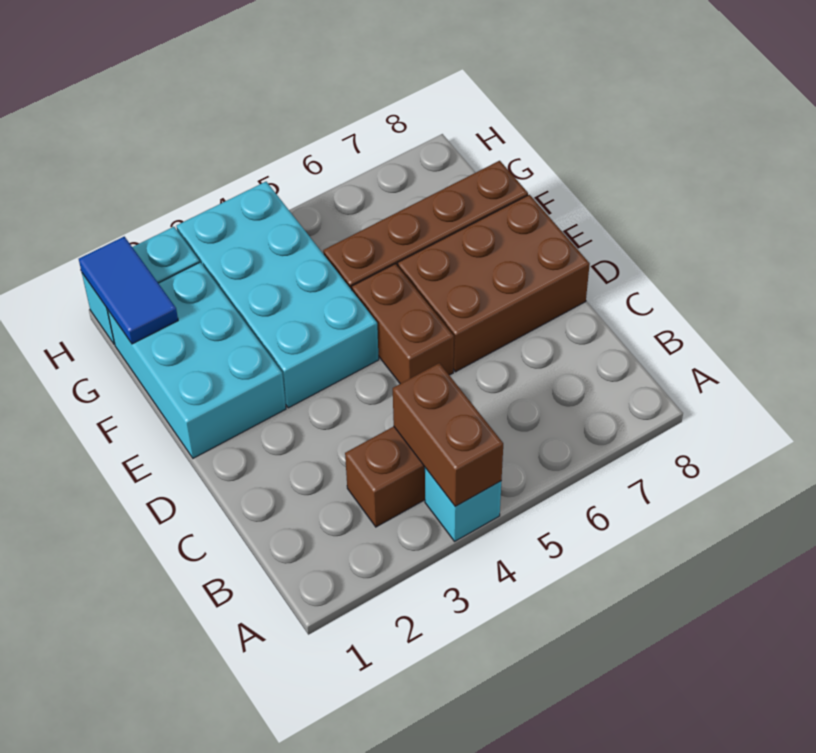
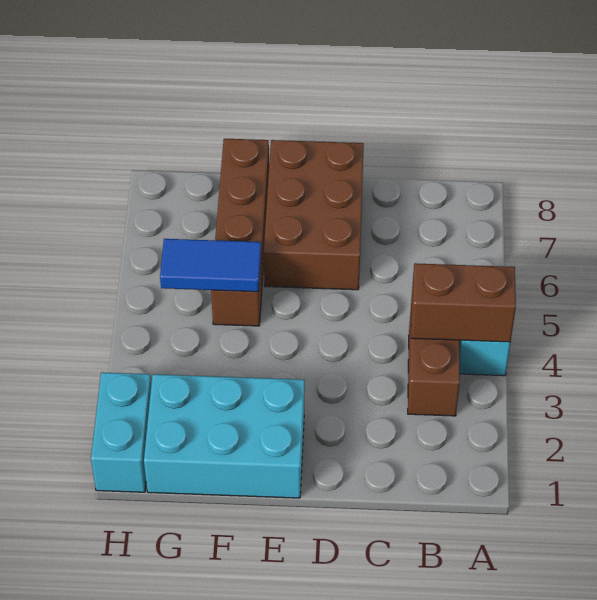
brown 1x2 brick [352,264,454,384] -> none
cyan 2x4 brick [177,182,379,408] -> none
blue 1x2 tile [79,237,178,344] -> blue 1x2 tile moved to [160,239,261,292]

